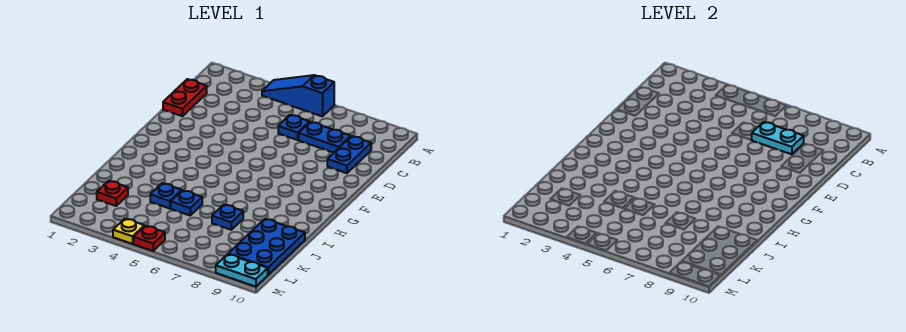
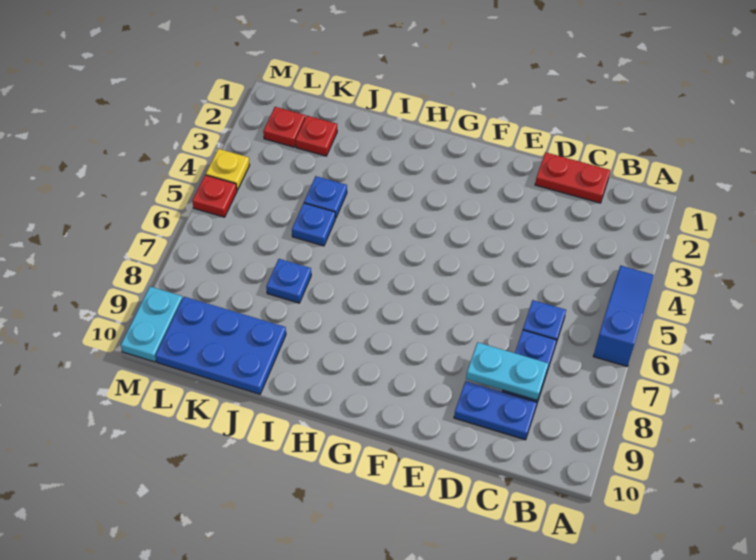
cyan 1x2 plate [752,122,804,154] -> cyan 1x2 plate turned to [466,342,549,400]
none -> red 1x1 plate [263,107,305,147]

